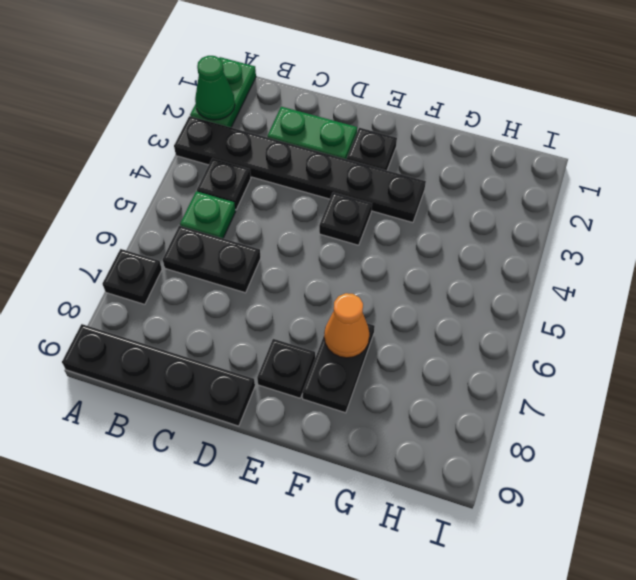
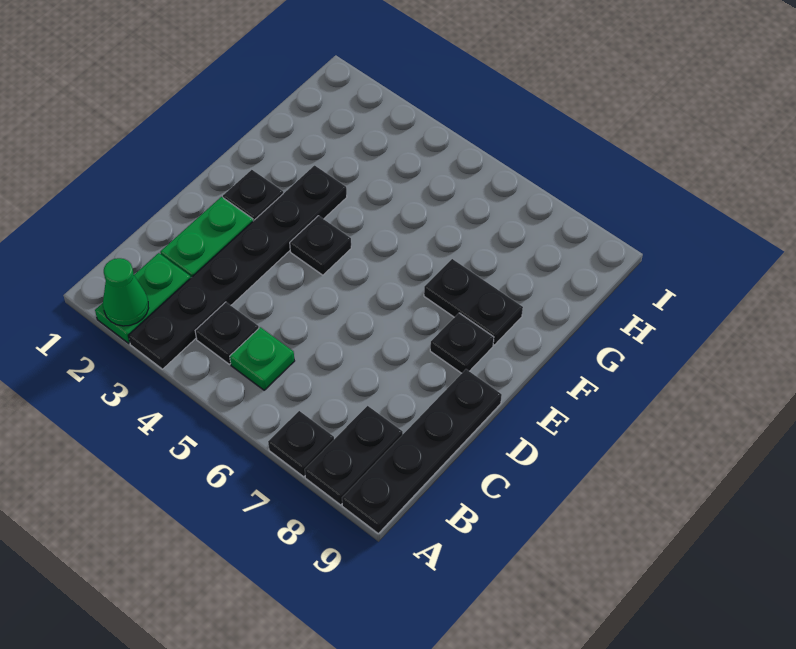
green 1x2 plate [190,57,256,127] -> green 1x2 plate turned to [95,253,191,344]
black 1x2 plate [163,226,261,293] -> black 1x2 plate moved to [305,406,403,505]
orange 1x1 cone [324,293,369,358] -> none

